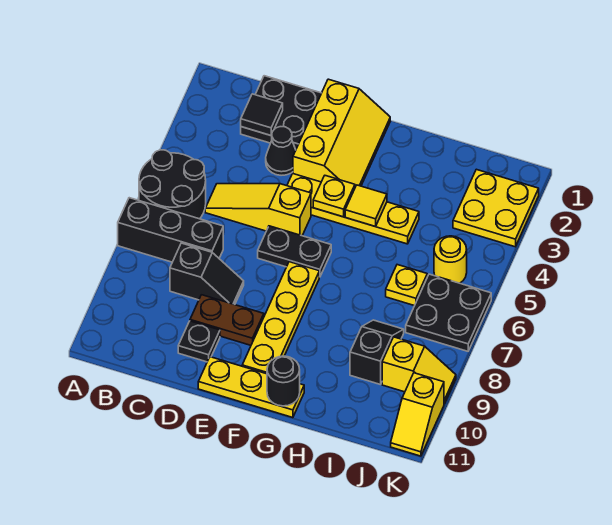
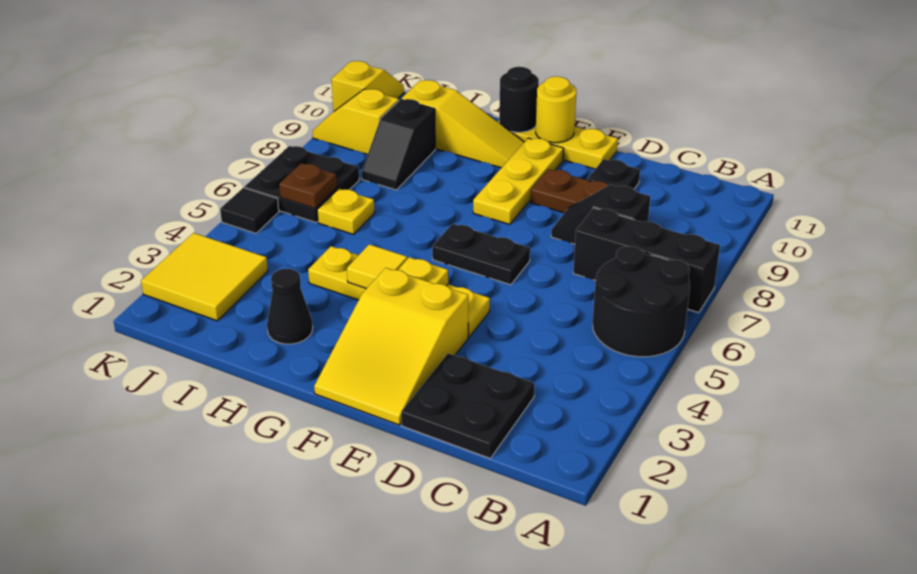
black 1x1 tile [241,94,283,135] -> black 1x1 tile moved to [220,188,279,233]
yellow 1x3 slope [205,184,311,236] -> yellow 1x3 slope moved to [401,80,524,168]
black 1x1 cone [266,127,296,175] -> black 1x1 cone moved to [267,269,313,344]
yellow 2x3 slope [293,79,390,187] -> yellow 2x3 slope turned to [314,268,468,425]
yellow 1x4 plate [242,262,319,374] -> yellow 1x3 plate [473,138,564,224]
yellow 2x2 plate [453,169,539,247] -> yellow 2x2 tile [141,233,268,321]
yellow 1x1 round brick [434,236,467,283] -> yellow 1x1 round brick moved to [536,77,576,143]
none -> brown 1x1 plate [279,163,337,209]

